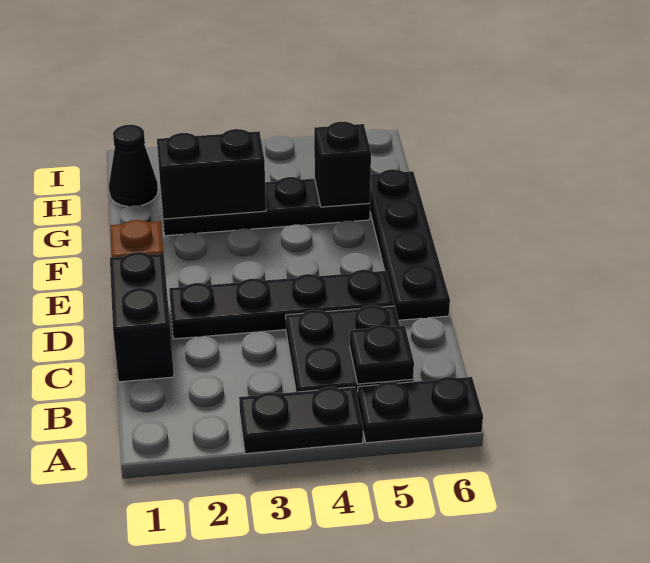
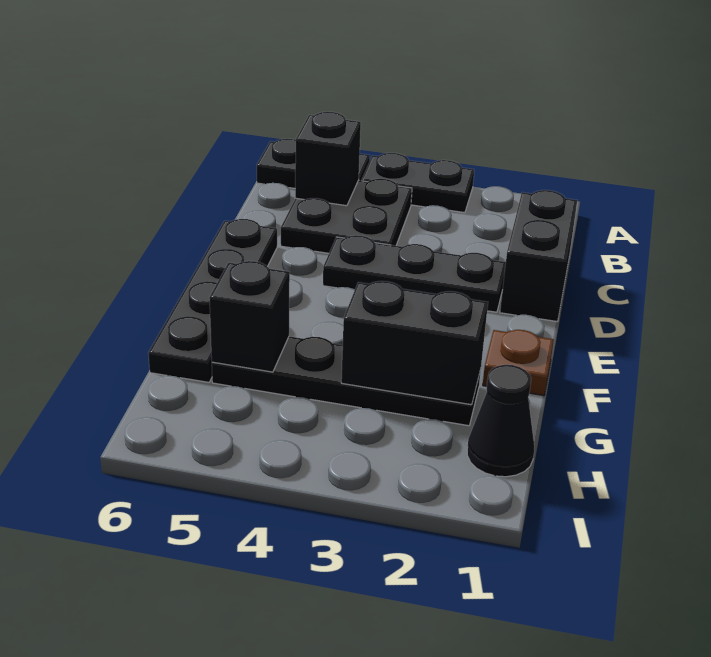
black 1x1 plate [350,325,414,384] -> black 1x1 brick [295,112,361,206]
black 1x4 plate [169,270,395,339] -> black 1x3 plate [323,235,506,312]

